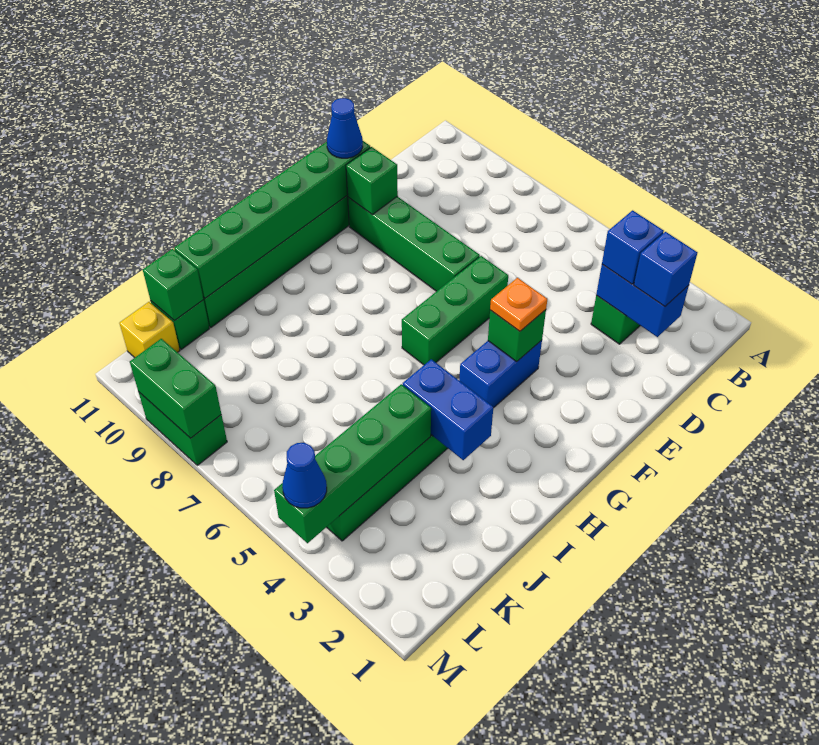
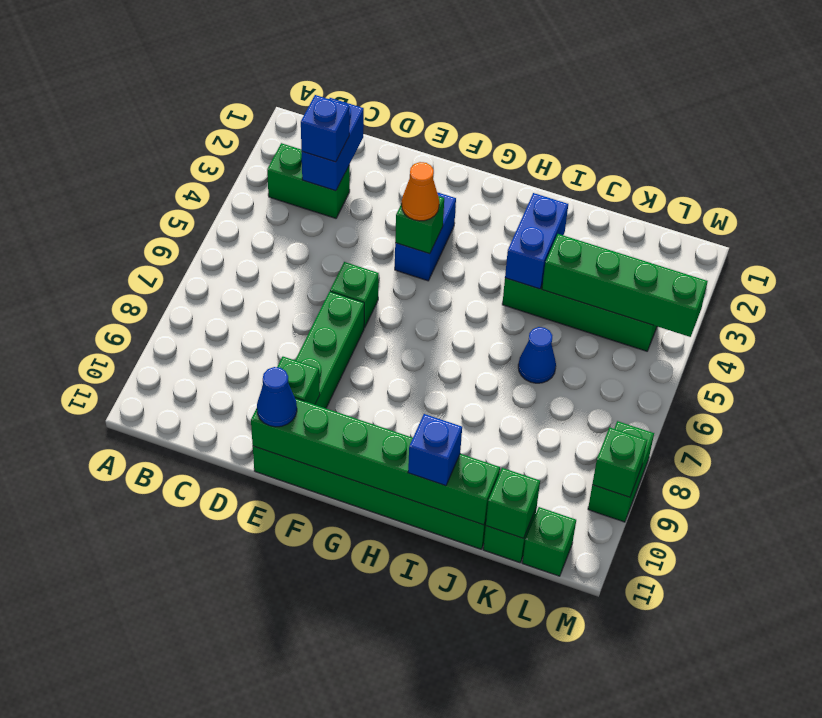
blue 1x1 brick [634,232,698,306] -> blue 1x1 brick moved to [408,414,462,486]
green 1x3 brick [402,256,508,365] -> green 1x1 brick [330,262,379,328]
blue 1x2 brick [459,340,542,408] -> blue 1x2 brick turned to [395,192,456,281]
orange 1x1 plate [490,278,547,331] -> orange 1x1 cone [402,162,439,221]
yellow 1x1 brick [119,302,180,358] -> green 1x1 brick [522,507,576,576]
blue 1x1 cone [282,443,327,508] -> blue 1x1 cone moved to [518,327,556,383]
green 1x2 brick [130,339,221,438] -> green 1x1 brick [592,427,647,497]

